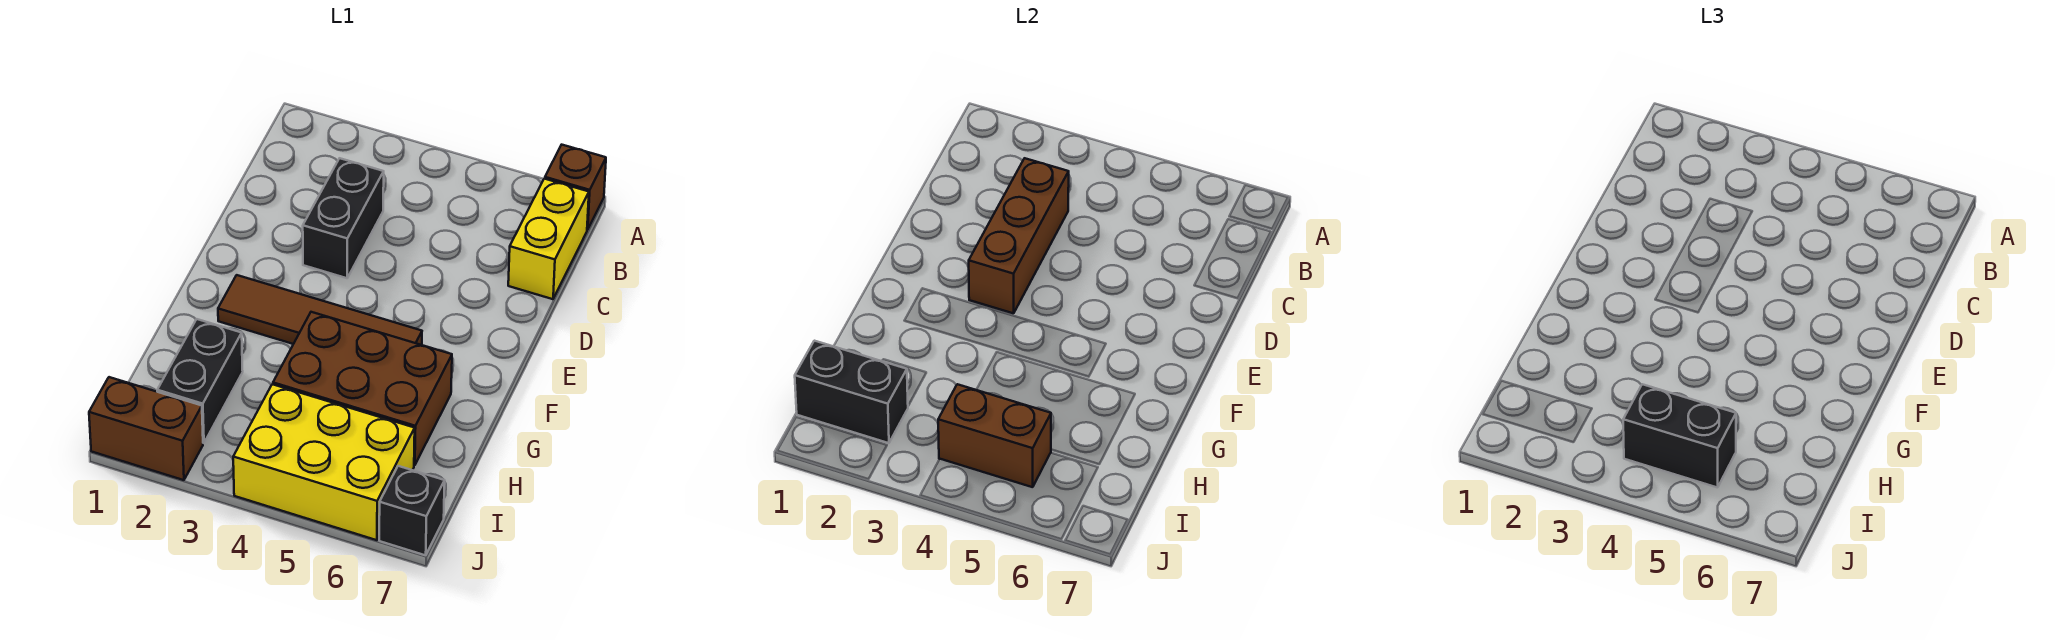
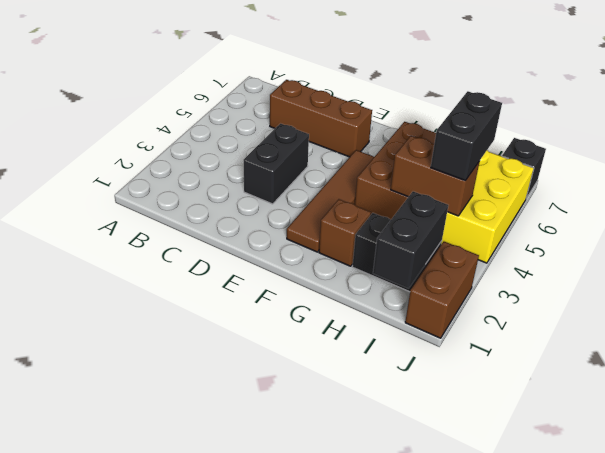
brown 1x1 brick [545,145,606,230] -> brown 1x1 brick moved to [319,199,371,266]
yellow 1x2 brick [508,179,589,299] -> none
black 1x2 brick [303,158,384,278] -> black 1x2 brick turned to [244,124,309,204]
brown 1x3 brick [969,158,1069,313] -> brown 1x3 brick moved to [270,80,372,157]
brown 1x2 brick [938,384,1051,487] -> brown 1x2 brick turned to [391,136,480,216]

